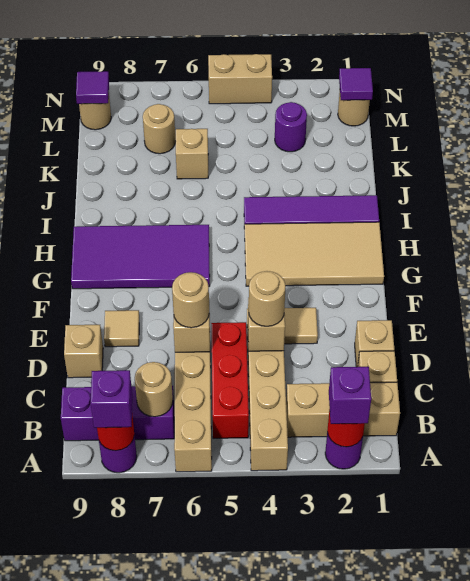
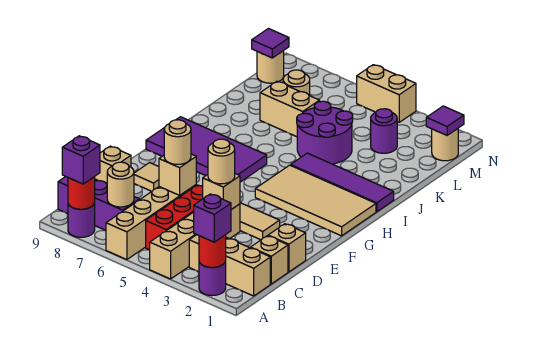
none -> purple 2x2 round brick [297,101,353,164]
tan 1x1 brick [176,129,208,179] -> tan 1x2 brick [260,81,320,137]

